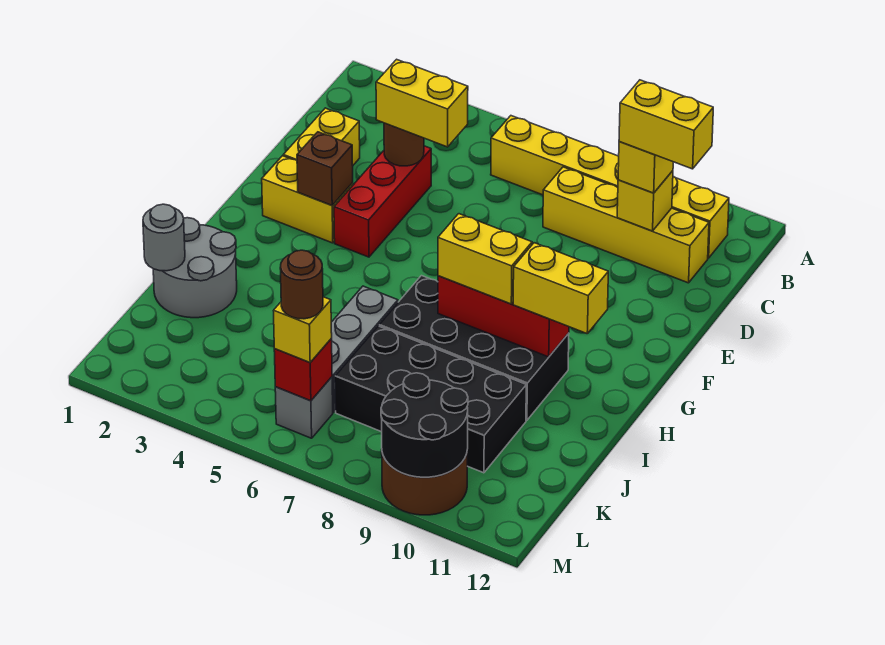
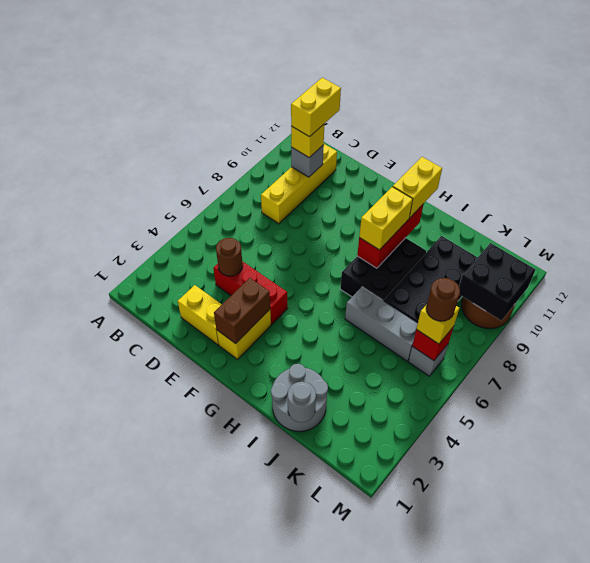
yellow 1x6 brick [491,116,729,258] -> none
yellow 1x1 brick [617,171,673,231] -> grey 1x1 brick [291,145,324,177]
yellow 1x2 brick [376,59,468,147] -> none
brown 1x1 brick [297,132,353,205] -> brown 1x2 brick [214,278,270,344]
black 2x4 brick [379,276,569,420] -> black 2x3 brick [340,238,426,301]
black 2x2 round brick [381,373,468,477] -> black 2x2 brick [459,243,536,321]

